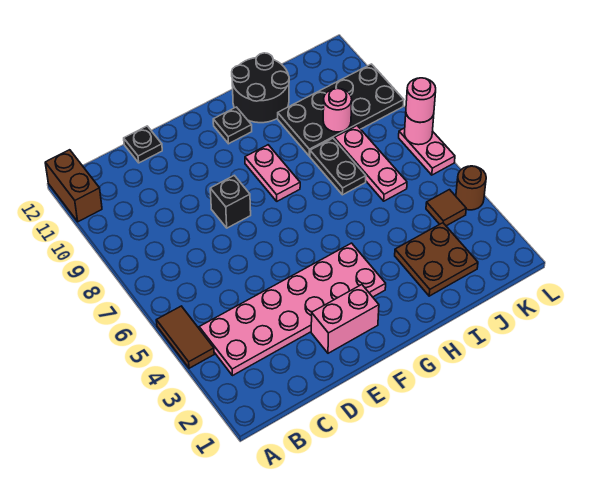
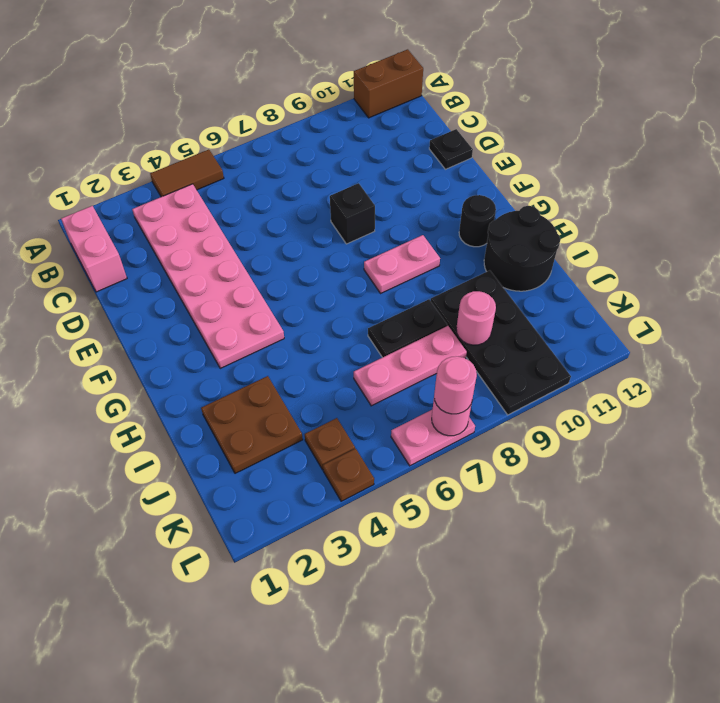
pink 1x2 brick [311,285,379,353] -> pink 1x2 brick moved to [61,206,127,292]
black 1x1 plate [213,107,252,144] -> black 1x1 round brick [459,195,496,247]
brown 1x1 tile [426,190,466,226] -> brown 1x1 plate [305,418,355,470]
brown 1x1 round brick [456,166,486,210] -> brown 1x1 plate [323,448,374,501]

